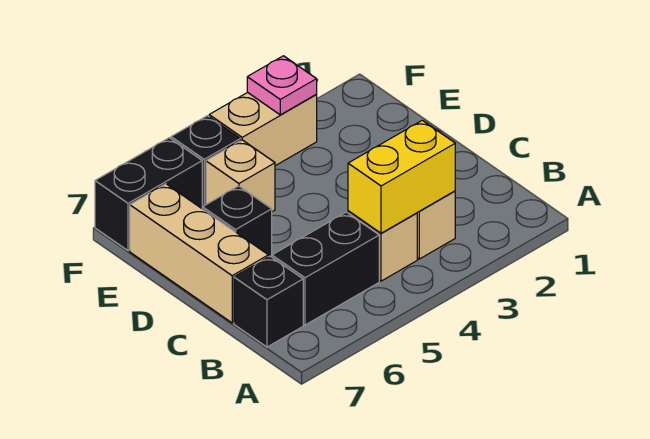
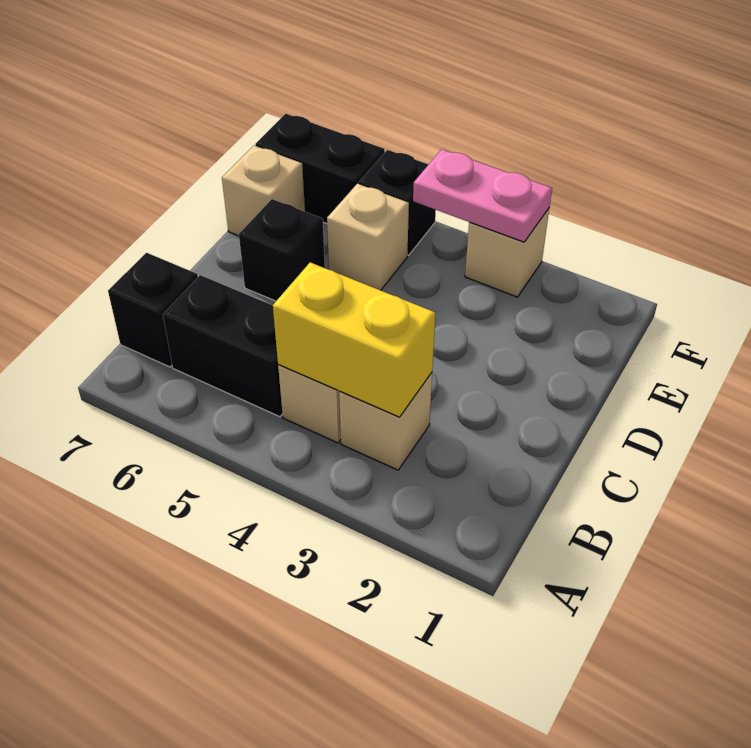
tan 1x3 brick [130,184,268,323] -> tan 1x1 brick [222,146,305,236]
tan 1x2 brick [209,92,317,166] -> tan 1x1 brick [465,209,549,297]
pink 1x1 plate [247,56,317,115] -> pink 1x2 plate [413,149,552,242]

